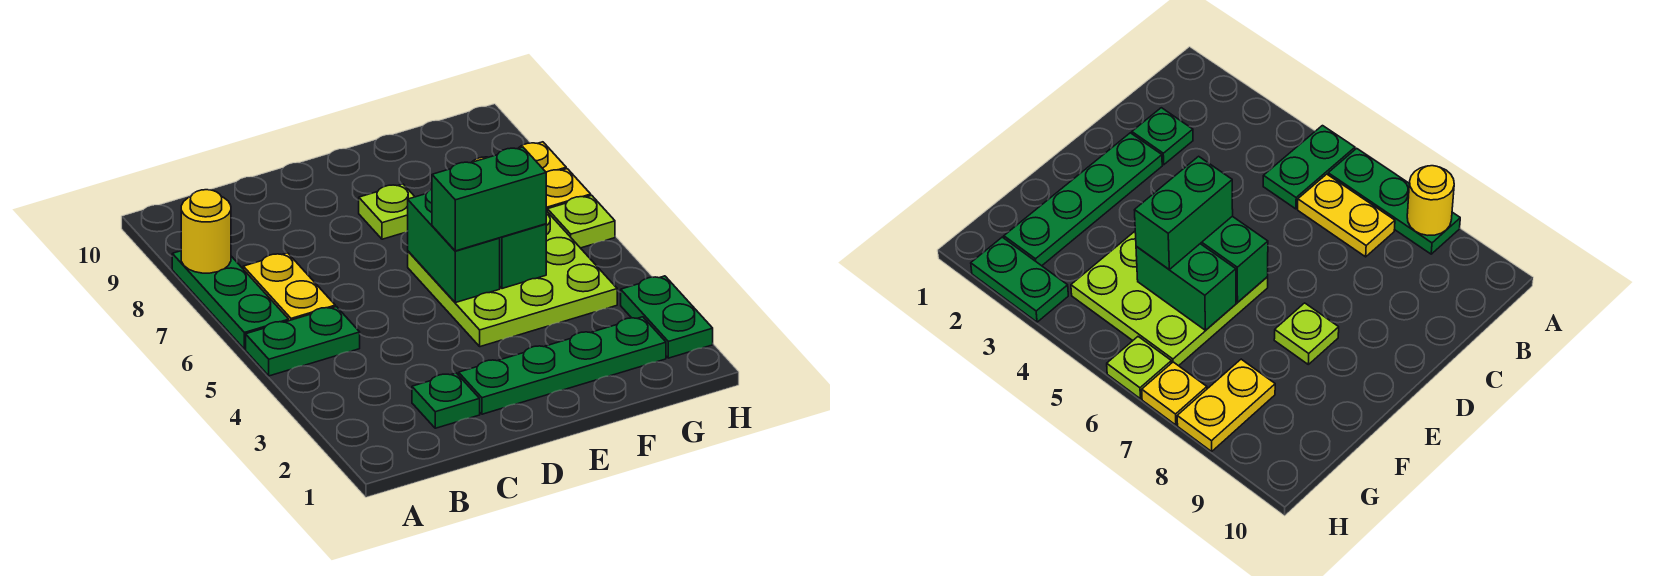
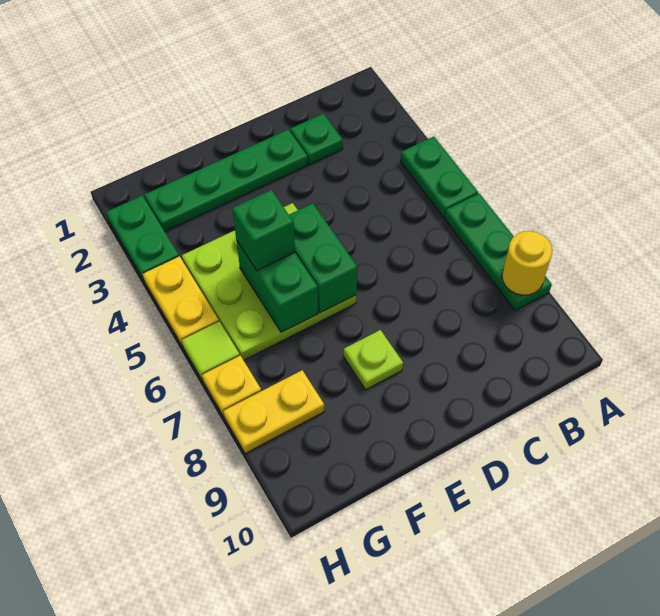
green 1x2 plate [246,307,360,376] -> green 1x2 plate turned to [401,137,478,217]
yellow 1x2 plate [243,253,335,321] -> yellow 1x2 plate moved to [143,256,219,346]
green 1x2 brick [432,147,546,251] -> green 1x1 brick [232,190,295,271]
lime 1x1 plate [547,195,615,248] -> lime 1x1 tile [182,321,240,381]

